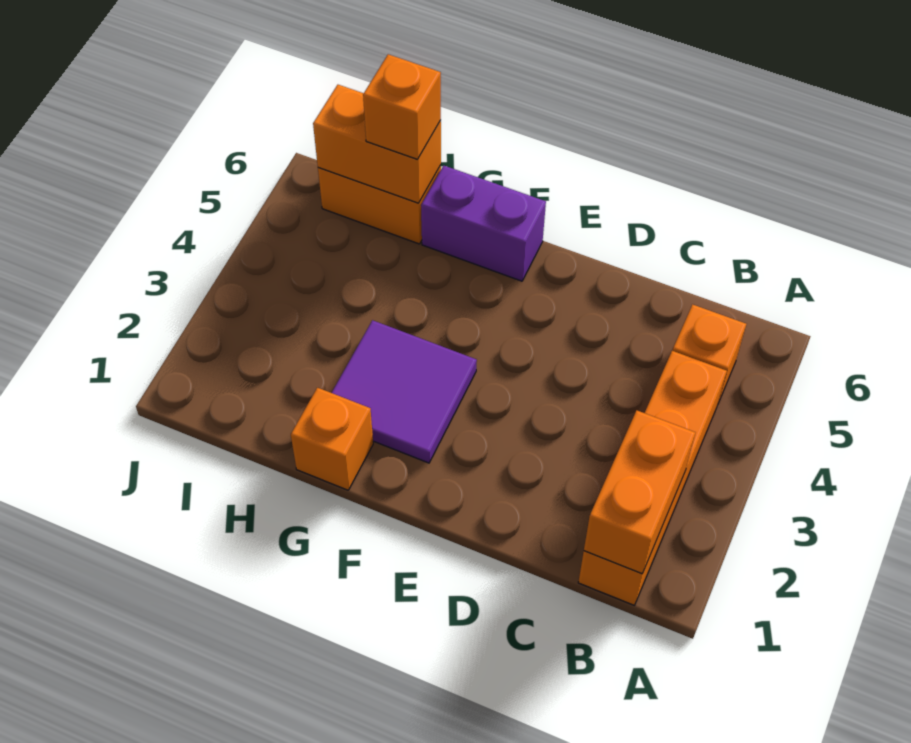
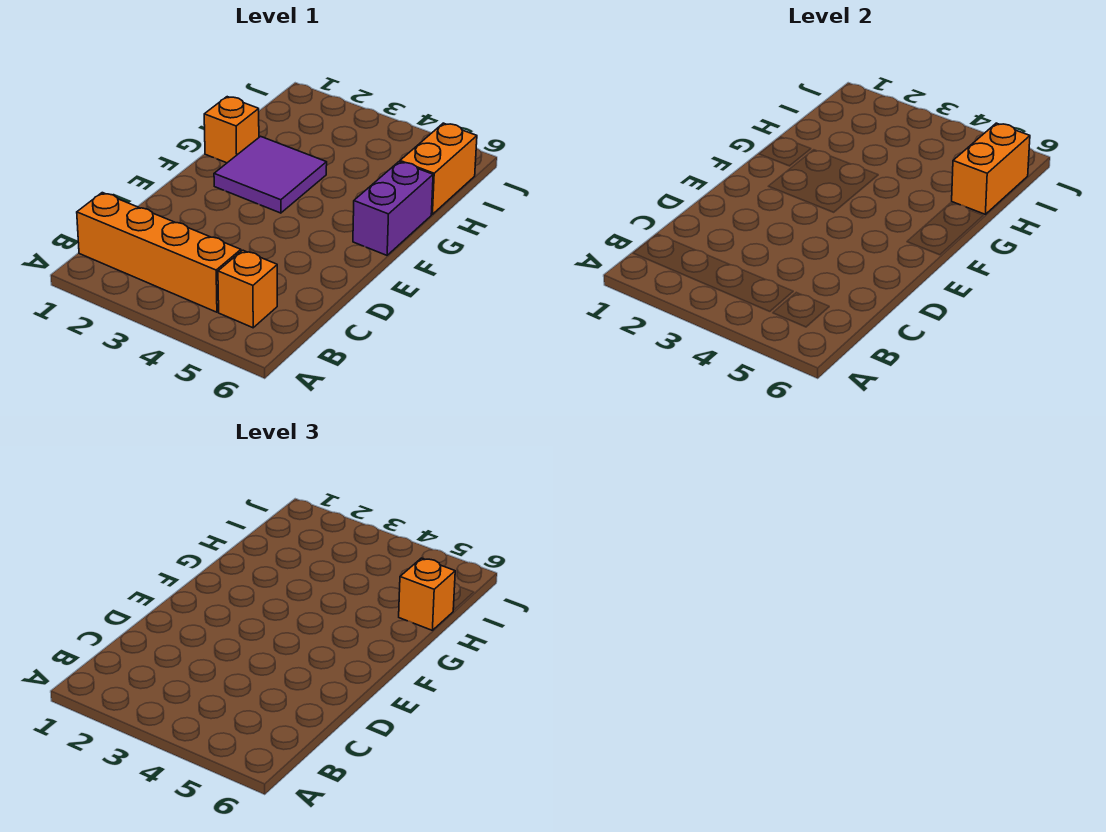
orange 1x2 brick [584,410,695,574] -> none

